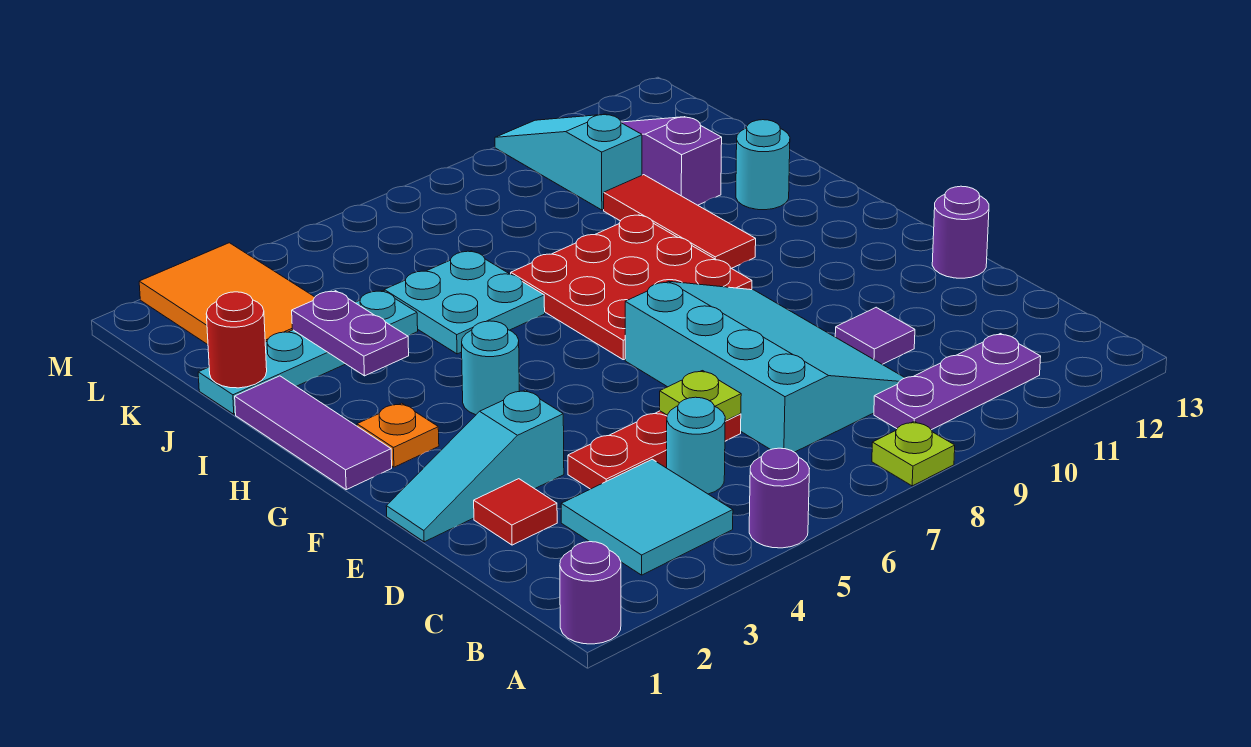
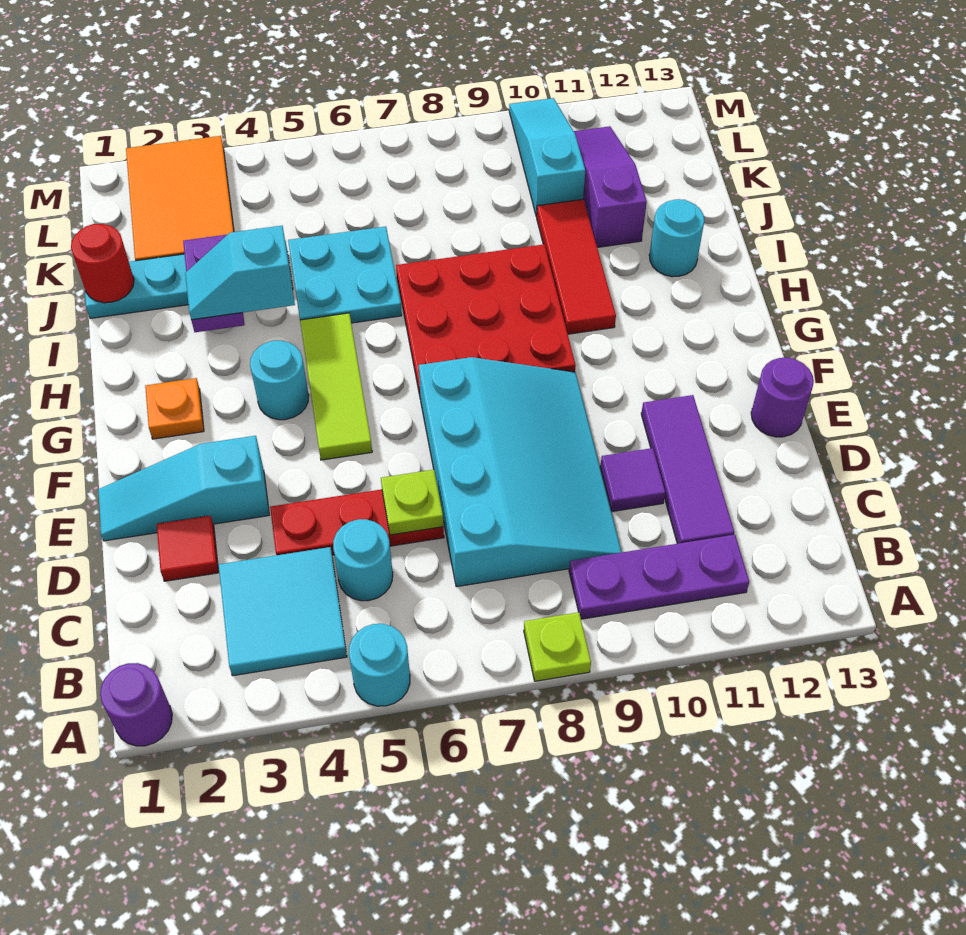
purple 1x1 round brick [749,448,809,548] -> cyan 1x1 round brick [349,624,410,706]
none -> lime 1x3 tile [300,313,372,460]
purple 1x3 tile [235,376,392,490] -> purple 1x3 tile moved to [641,395,734,544]
none -> cyan 1x2 slope [185,226,295,320]

